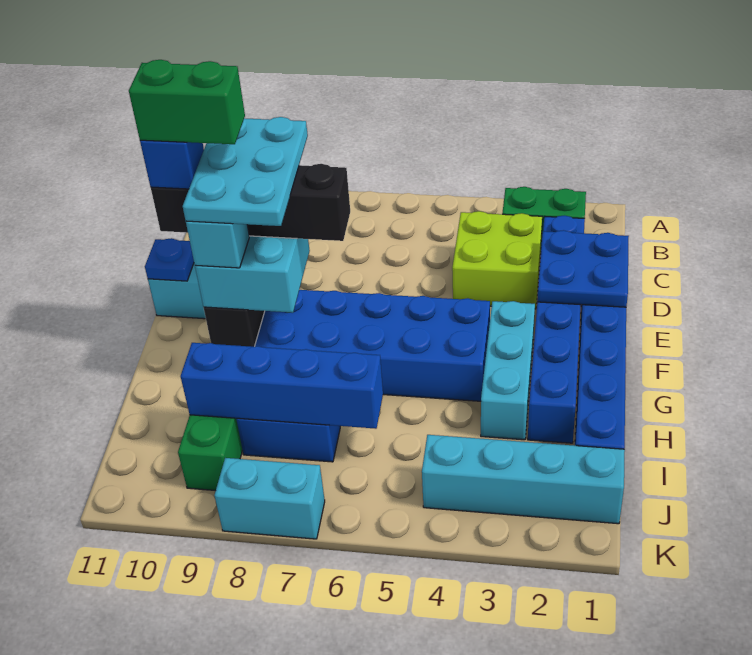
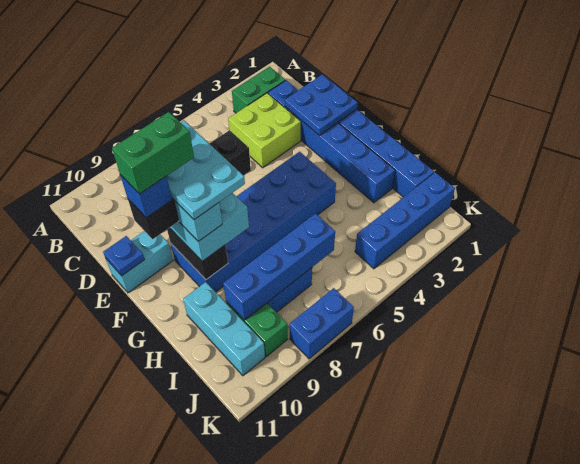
cyan 1x3 brick [481,301,535,440] -> cyan 1x3 brick moved to [183,282,265,376]
cyan 1x4 brick [422,435,625,524] -> blue 1x4 brick [355,172,455,269]
cyan 1x2 brick [215,458,325,539] -> blue 1x2 brick [290,288,354,359]

